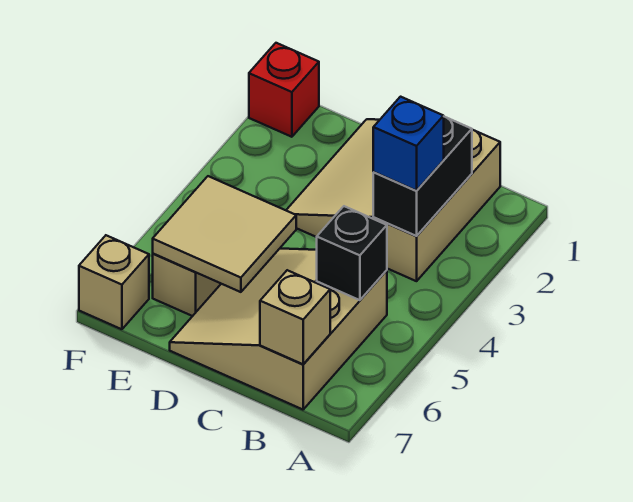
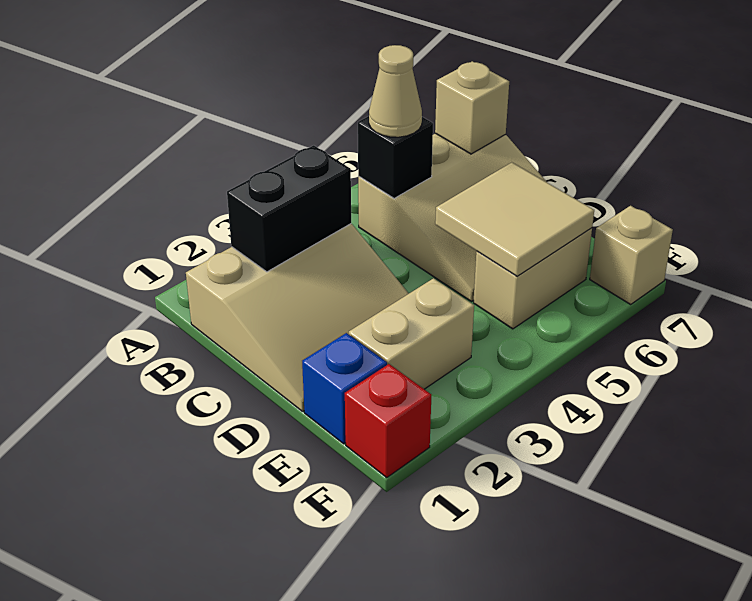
blue 1x1 brick [373,97,444,191] -> blue 1x1 brick moved to [302,333,387,444]
none -> tan 1x1 cone [369,45,422,137]
none -> tan 1x2 brick [349,278,474,389]

